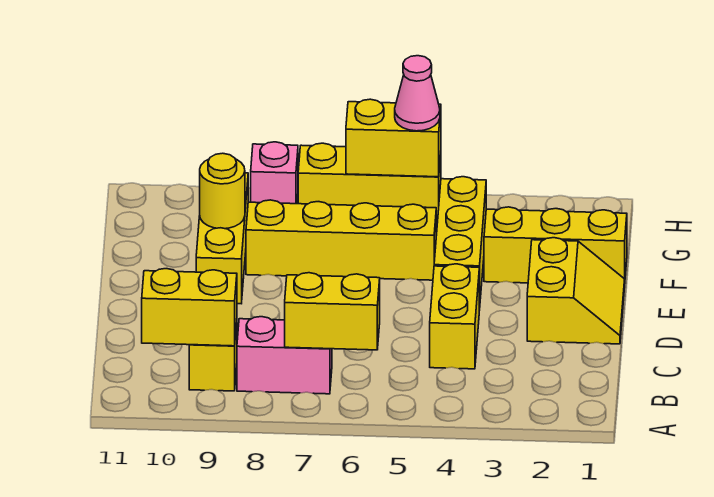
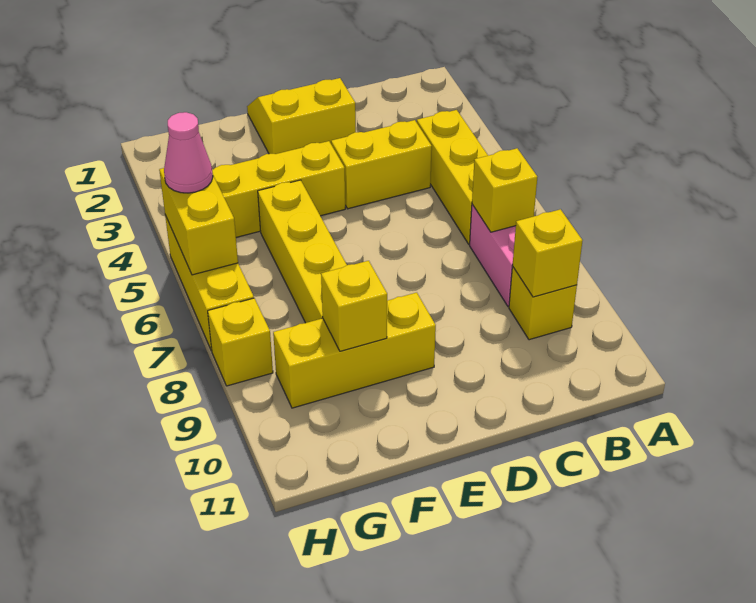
yellow 1x2 brick [285,273,380,350] -> yellow 1x1 brick [472,148,537,232]
yellow 1x2 brick [142,269,237,346] -> yellow 1x1 brick [513,209,583,297]
yellow 1x3 brick [484,207,627,283] -> yellow 1x3 brick moved to [417,110,488,244]
yellow 1x1 round brick [200,153,245,229] -> yellow 1x1 brick [321,261,387,351]
pink 1x1 brick [251,142,298,204] -> yellow 1x1 brick [208,298,273,386]

